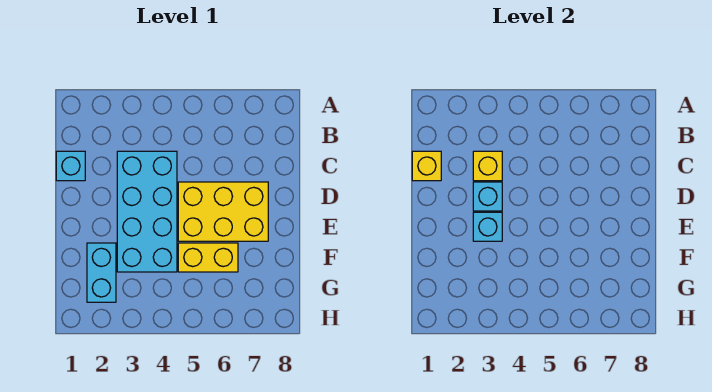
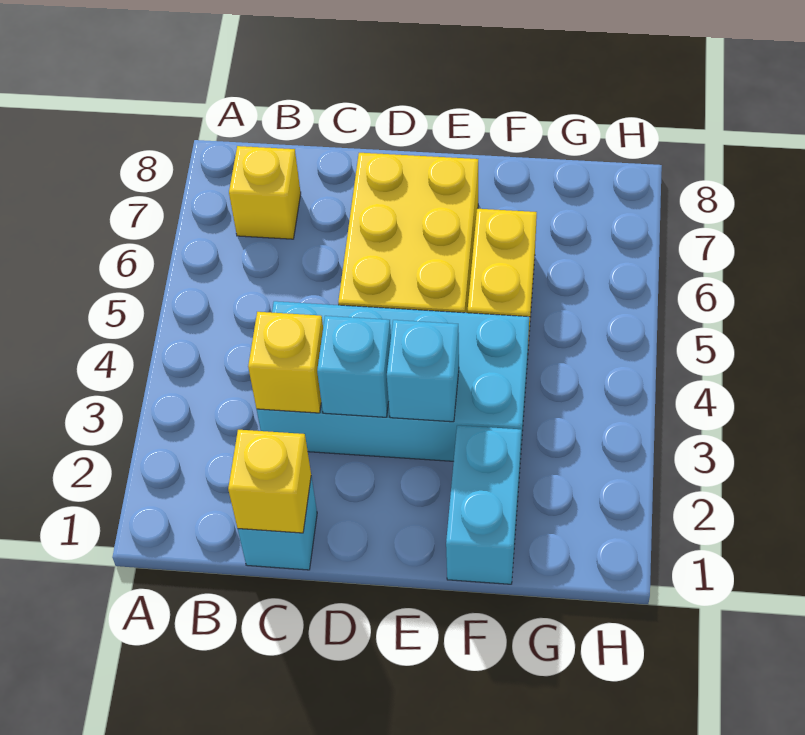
none -> yellow 1x1 brick [229,146,301,239]
cyan 1x2 brick [87,243,116,302] -> cyan 1x2 brick turned to [446,425,521,584]

